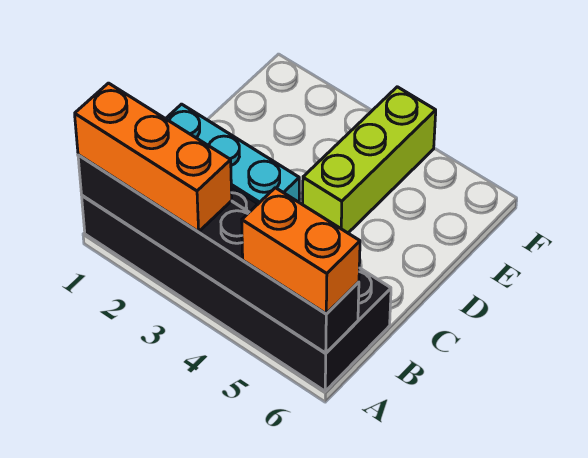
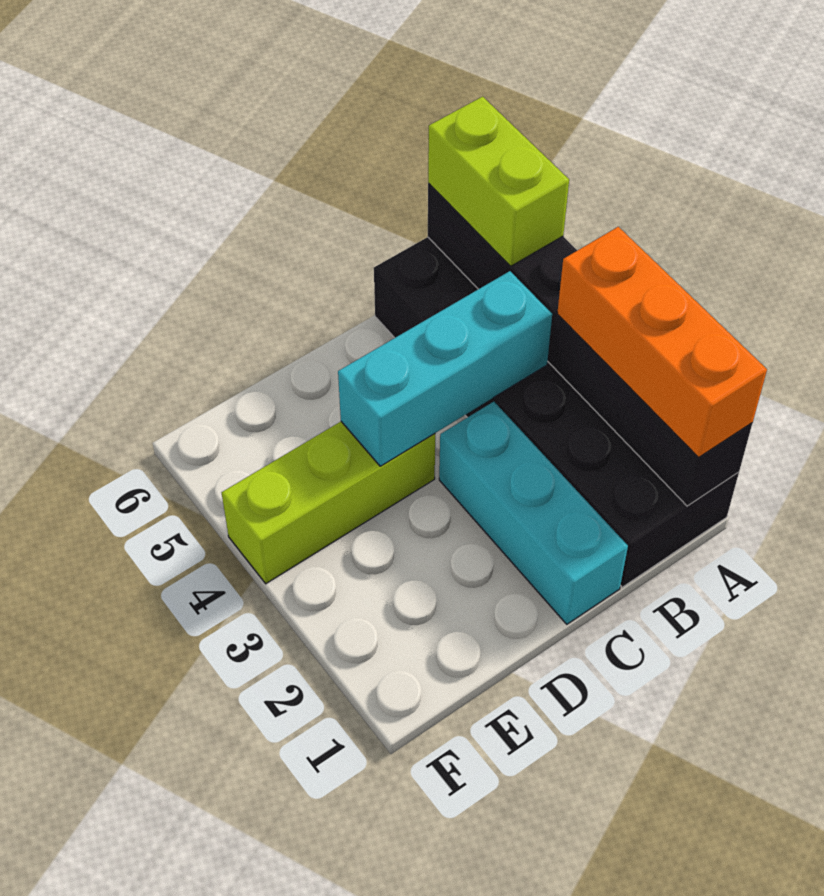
orange 1x2 brick [242,188,360,314] -> lime 1x2 brick [428,97,569,266]
none -> cyan 1x3 brick [338,271,552,466]

